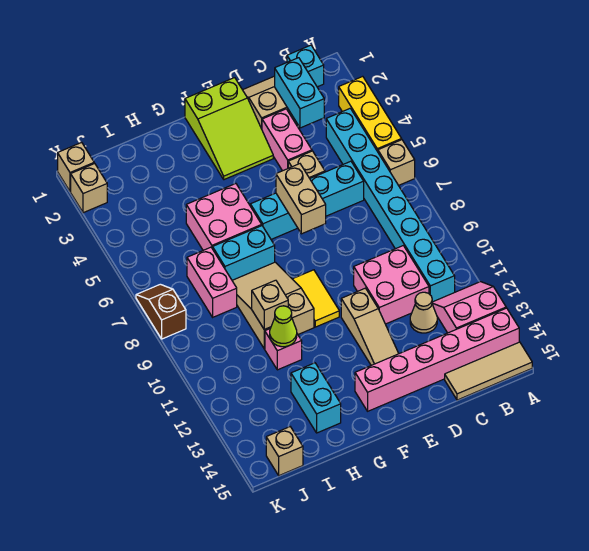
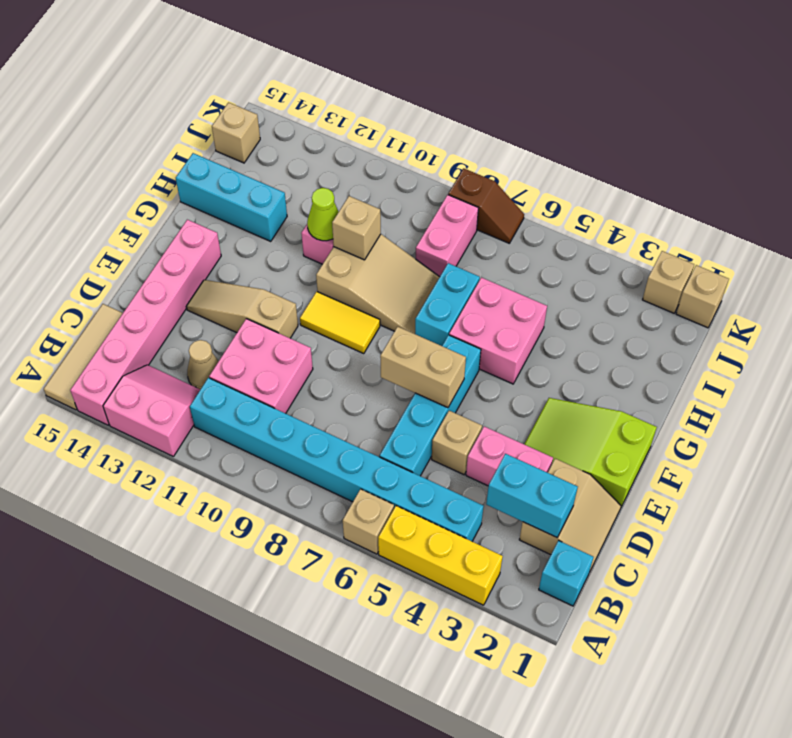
pink 2x2 slope [432,282,506,333] -> pink 2x2 slope turned to [103,365,200,456]
cyan 1x2 brick [291,363,341,433] -> cyan 1x3 brick [176,153,287,241]
pink 1x2 brick [187,247,237,317] -> pink 1x2 brick turned to [416,195,478,277]

